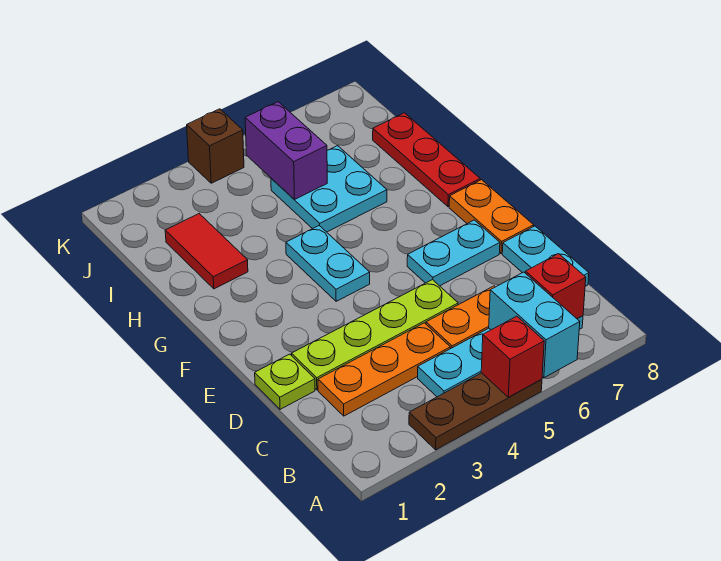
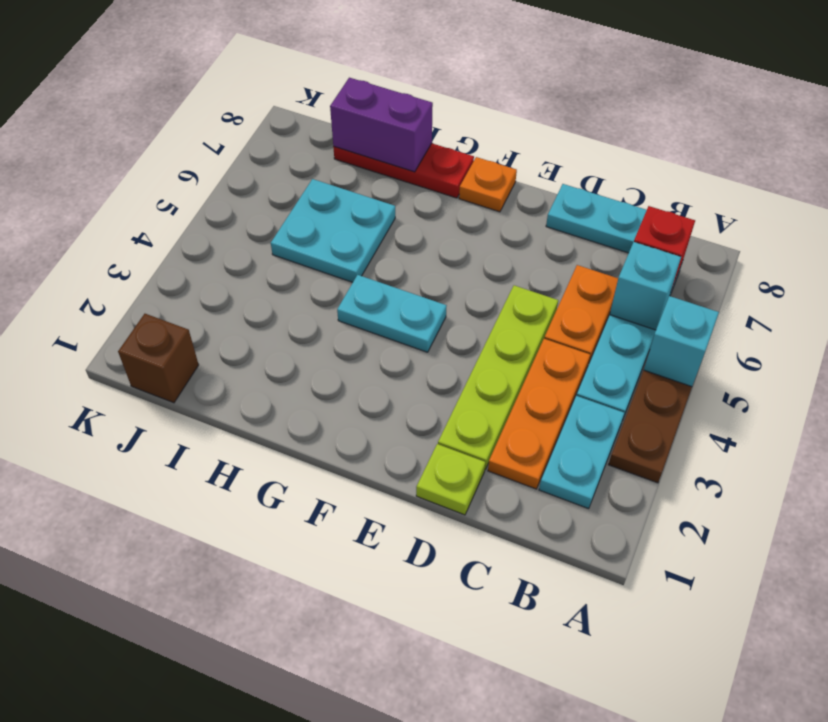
red 1x1 brick [481,316,544,397] -> cyan 1x1 brick [644,296,719,387]
cyan 1x2 brick [489,272,580,378] -> cyan 1x1 brick [610,242,681,330]
cyan 1x2 plate [407,220,500,286] -> cyan 1x2 plate moved to [539,396,624,509]
orange 1x2 plate [449,180,534,254] -> orange 1x1 plate [459,157,517,212]
red 1x2 tile [165,214,248,289] -> none
purple 1x2 brick [245,102,327,200] -> purple 1x2 brick moved to [330,78,433,172]
brown 1x1 brick [187,109,244,183] -> brown 1x1 brick moved to [118,314,199,403]

